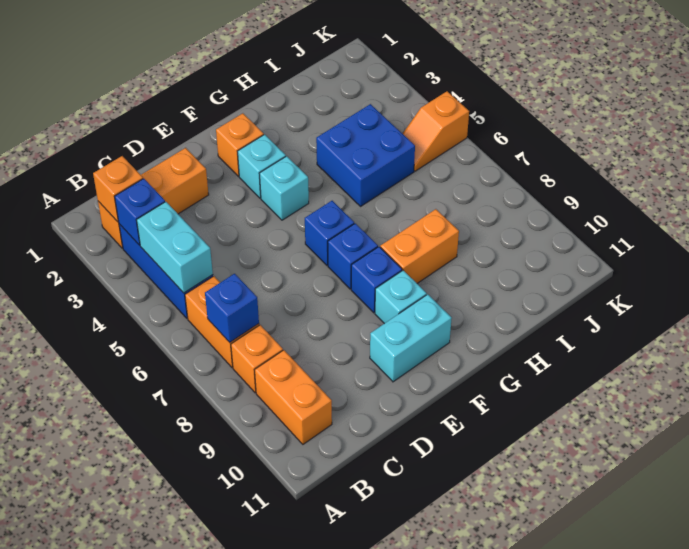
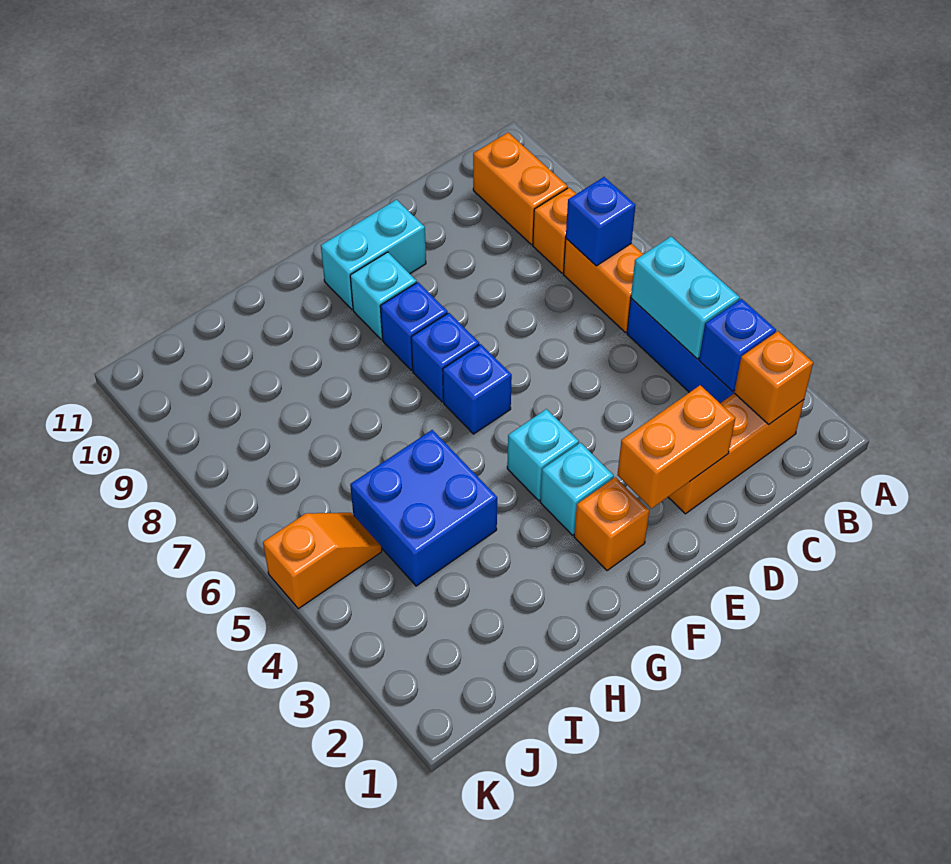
orange 1x2 brick [380,209,459,283] -> orange 1x2 brick moved to [617,385,735,509]

